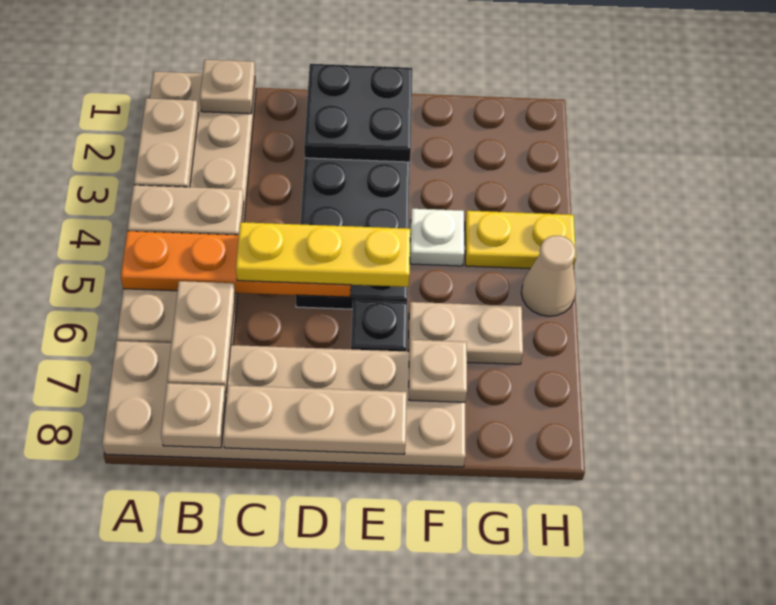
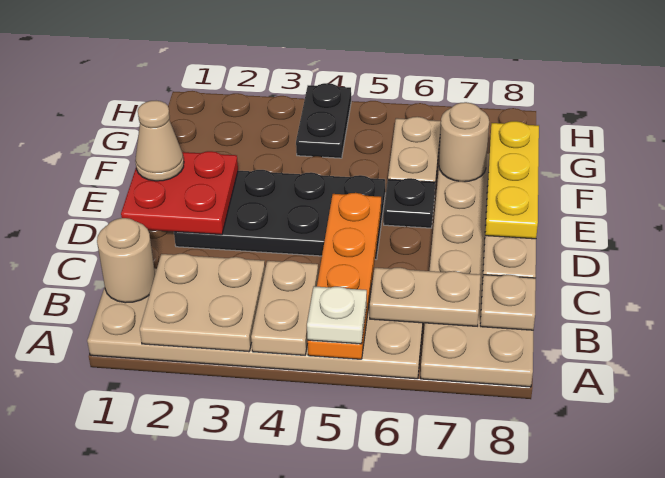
tan 1x2 plate [134,98,198,187] -> tan 2x2 plate [140,254,265,352]
tan 1x1 plate [200,60,255,114] -> tan 1x1 round brick [97,218,155,303]
yellow 1x3 plate [236,222,410,287] -> yellow 1x3 plate moved to [485,121,539,239]
black 2x2 plate [304,64,412,162] -> red 2x2 plate [121,151,238,235]
white 1x1 plate [410,209,464,266] -> white 1x1 plate moved to [307,286,367,344]
tan 1x1 plate [409,340,467,402] -> tan 1x1 round brick [439,102,489,182]
yellow 1x2 plate [465,211,576,269] -> black 1x2 plate [296,83,351,158]
tan 1x1 cone [521,236,576,316] -> tan 1x1 cone moved to [135,101,184,181]

